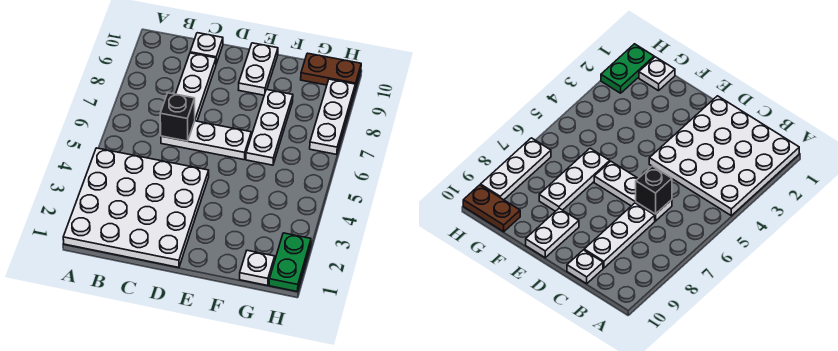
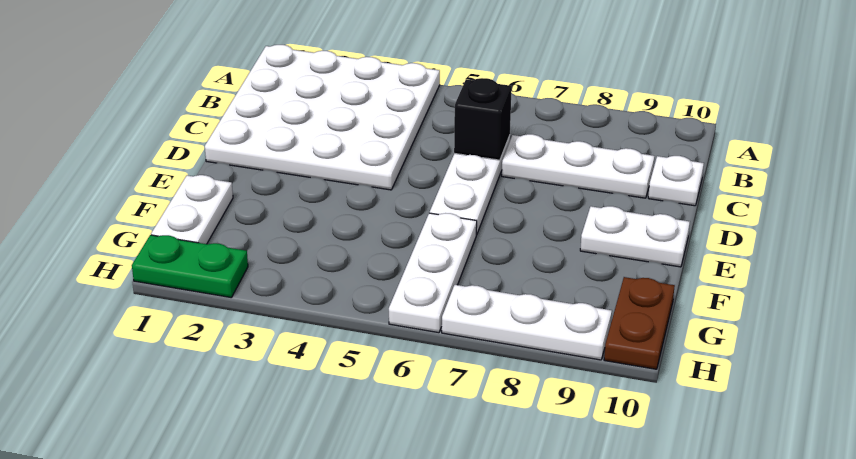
white 1x3 plate [246,90,293,165] -> white 1x3 plate turned to [389,213,477,333]
white 1x1 plate [240,250,275,285] -> white 1x2 plate [151,175,233,244]

